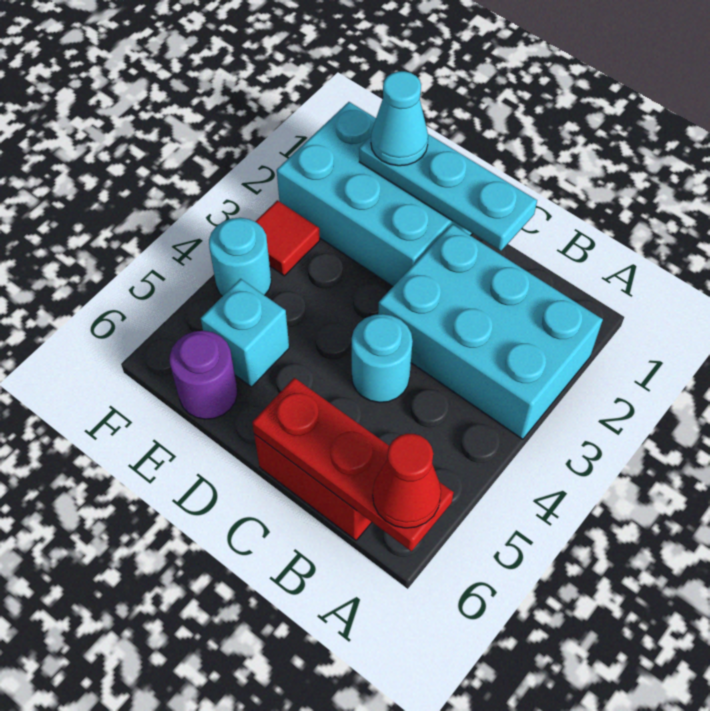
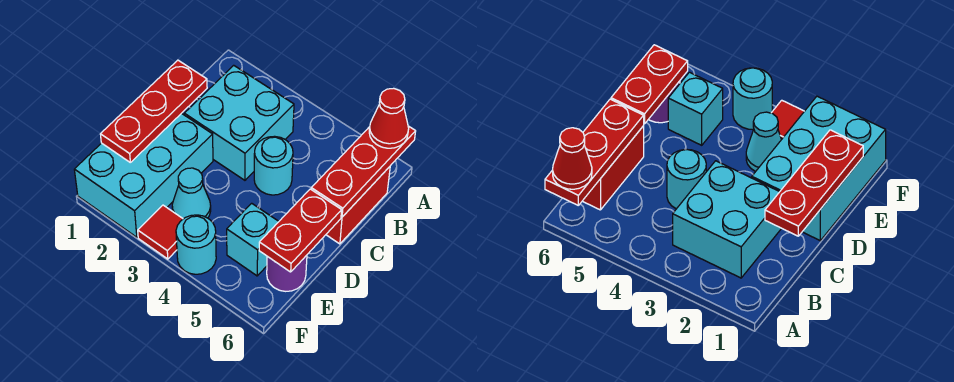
cyan 2x3 brick [378,224,603,439] -> cyan 2x2 brick [184,65,294,180]
cyan 1x3 plate [359,134,537,251] -> red 1x3 plate [100,60,207,162]
none -> red 1x2 plate [259,189,342,272]
cyan 1x1 cone [371,71,428,166] -> cyan 1x1 cone moved to [172,168,211,219]

